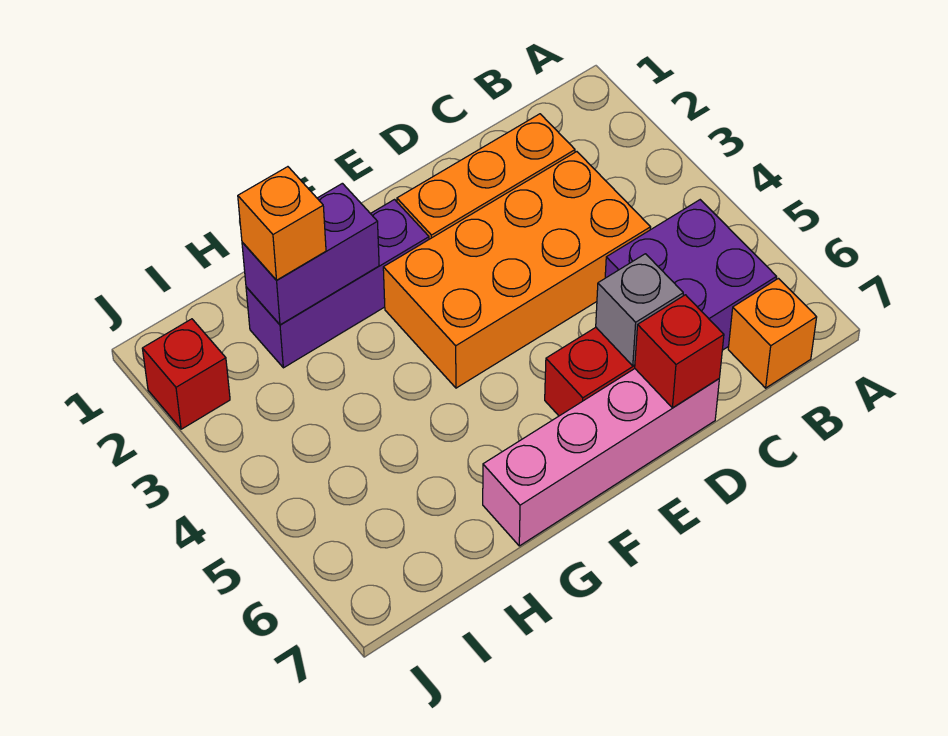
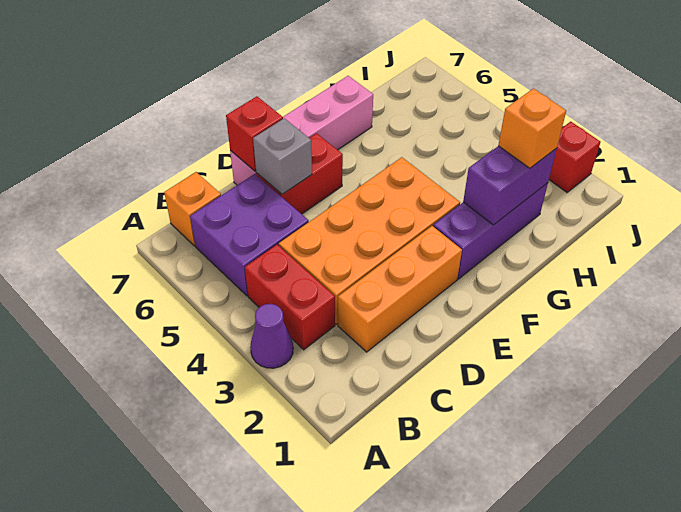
none -> purple 1x1 cone [250,304,293,368]
none -> red 1x2 brick [245,245,335,350]

